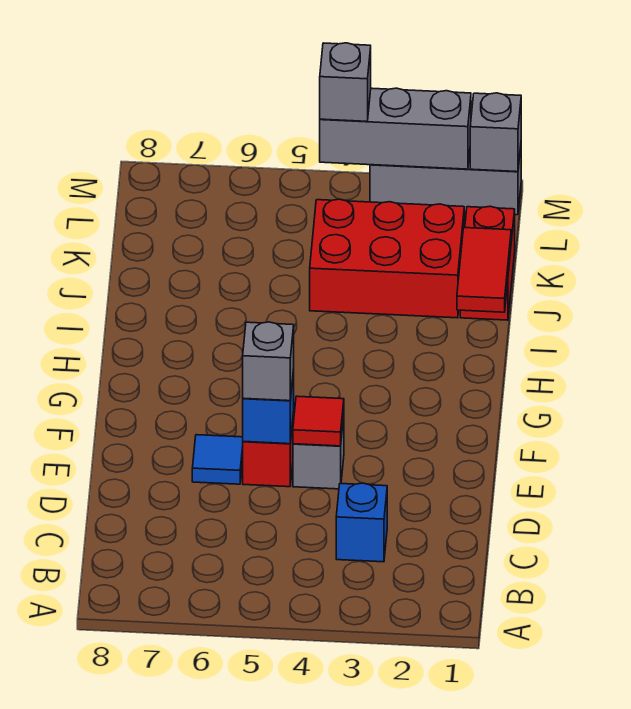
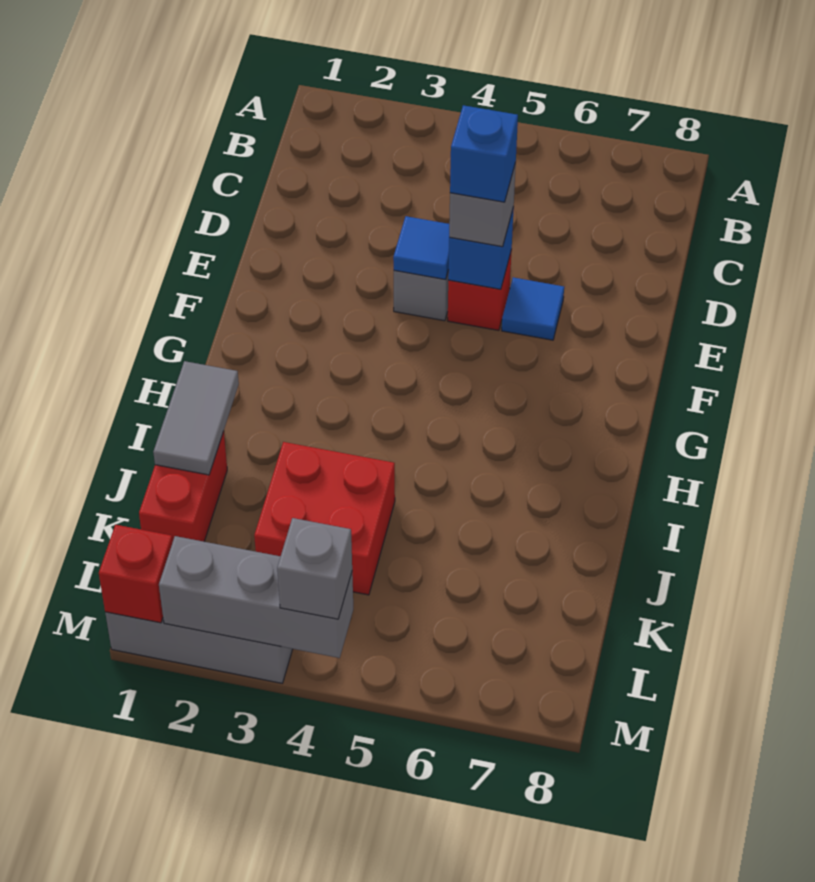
blue 1x1 brick [336,483,387,562] -> blue 1x1 brick moved to [450,105,518,202]
red 1x1 tile [293,396,344,446] -> blue 1x1 tile [393,216,449,280]
red 1x2 tile [457,228,511,312] -> grey 1x2 tile [153,361,239,475]
red 2x3 brick [310,199,464,318] -> red 2x2 brick [254,442,395,595]
grey 1x1 brick [470,93,521,172] -> red 1x1 brick [99,525,173,623]

